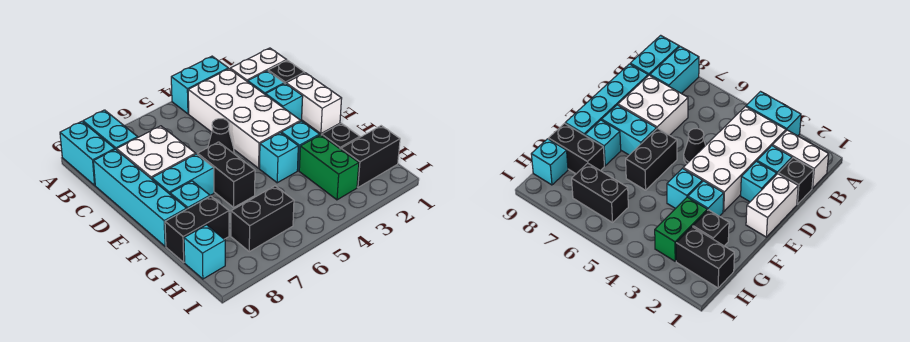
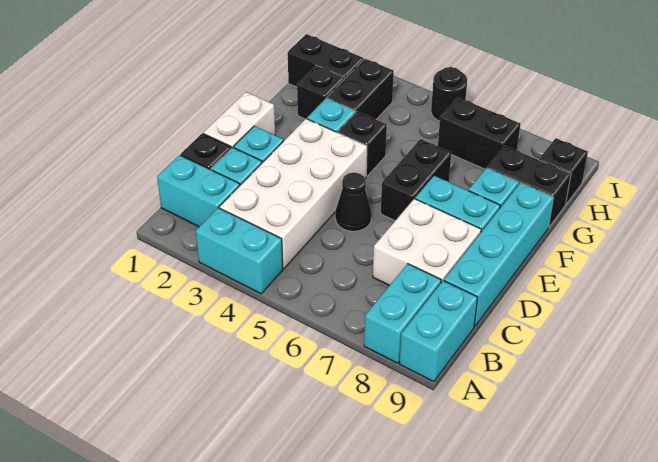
white 1x2 brick [230,48,287,82] -> cyan 1x2 brick [157,155,240,227]
cyan 1x1 brick [260,133,298,183] -> black 1x1 brick [338,112,387,176]
green 1x2 brick [299,135,359,200] -> black 1x2 brick [327,59,394,119]
cyan 1x1 brick [184,225,225,279] -> black 1x1 brick [539,138,588,204]
none -> black 1x1 round brick [431,67,467,121]

